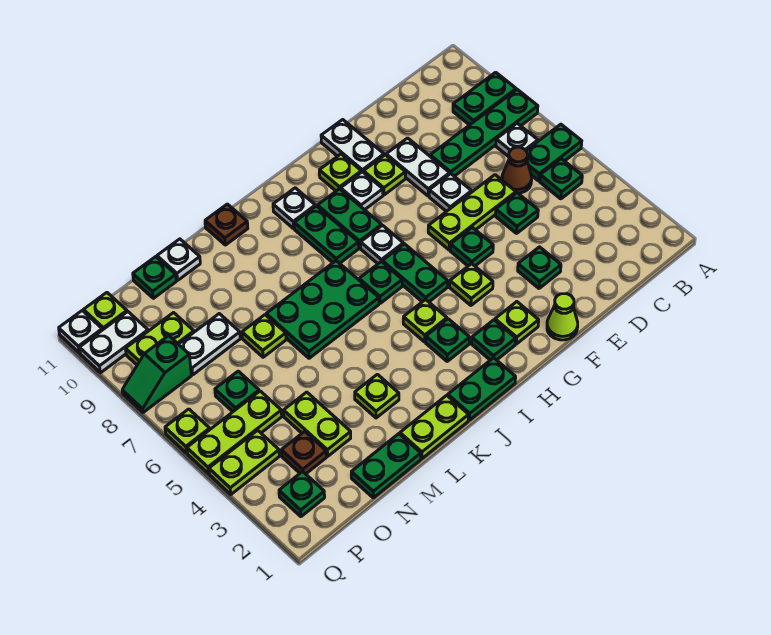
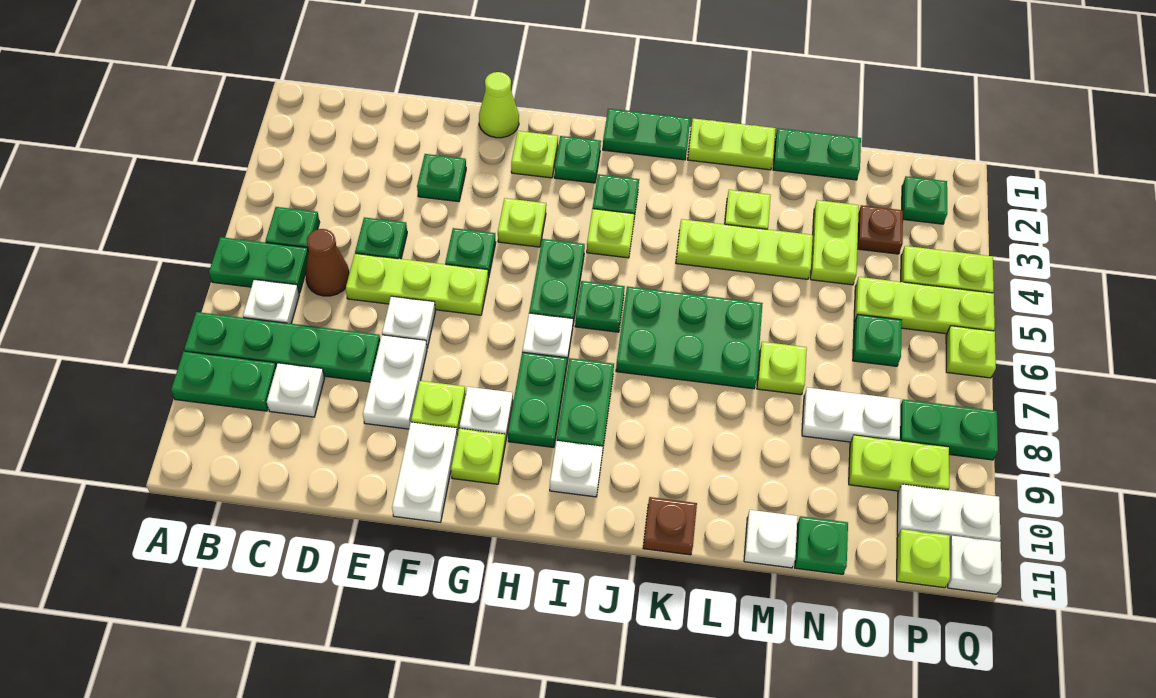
none -> white 1x1 plate [267,363,325,417]
none -> lime 1x3 plate [676,219,813,279]
green 1x2 slope [122,336,191,413] -> green 1x2 plate [899,399,998,460]

